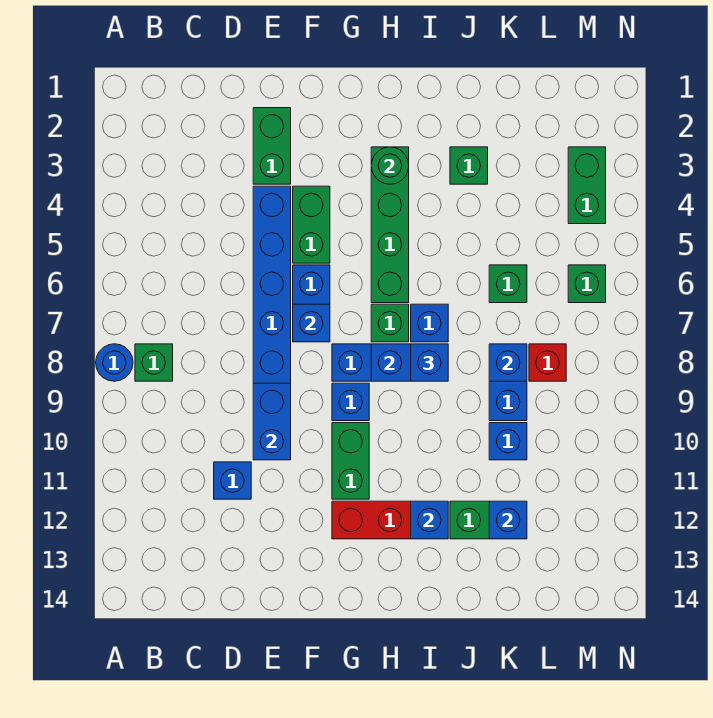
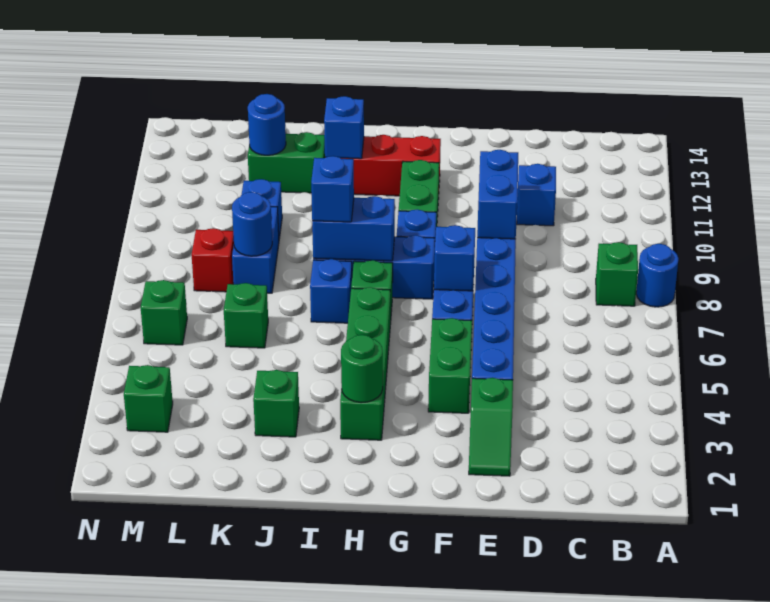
green 1x2 brick [253,108,291,184] -> green 1x2 slope [469,378,513,476]
blue 1x1 brick [489,344,527,381] -> blue 1x1 round brick [232,192,272,256]
blue 1x1 brick [489,501,527,539] -> blue 1x1 round brick [248,94,286,155]
green 1x2 brick [568,147,606,224] -> green 1x1 brick [124,365,173,432]

